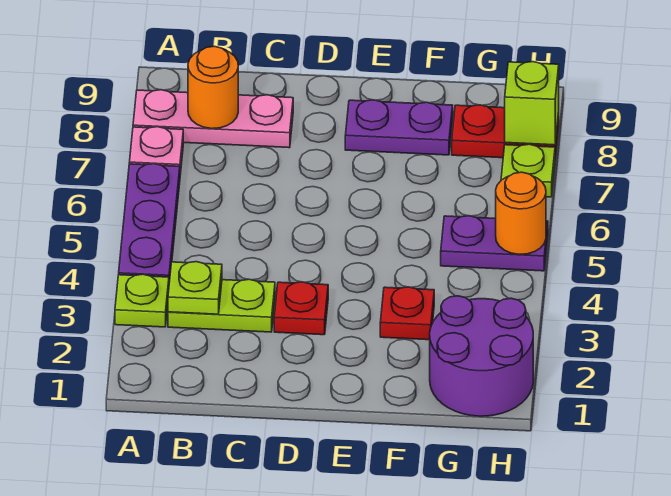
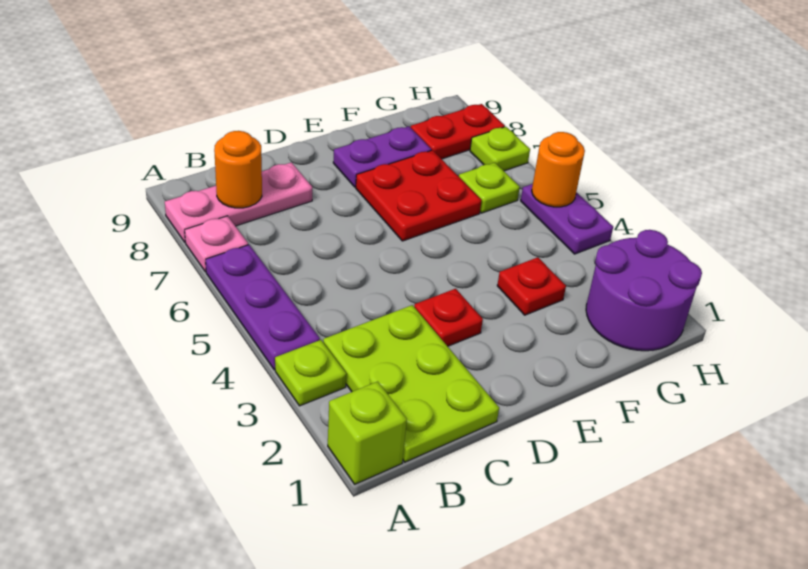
lime 1x2 plate [168,279,275,332] -> lime 2x3 plate [323,305,499,462]
lime 1x1 plate [168,262,222,314] -> lime 1x1 plate moved to [459,163,520,213]
none -> red 2x2 plate [356,150,482,241]
purple 1x2 plate [441,216,548,271] -> purple 1x2 plate turned to [521,184,613,254]
lime 1x1 brick [505,62,559,145] -> lime 1x1 brick moved to [328,381,407,484]

